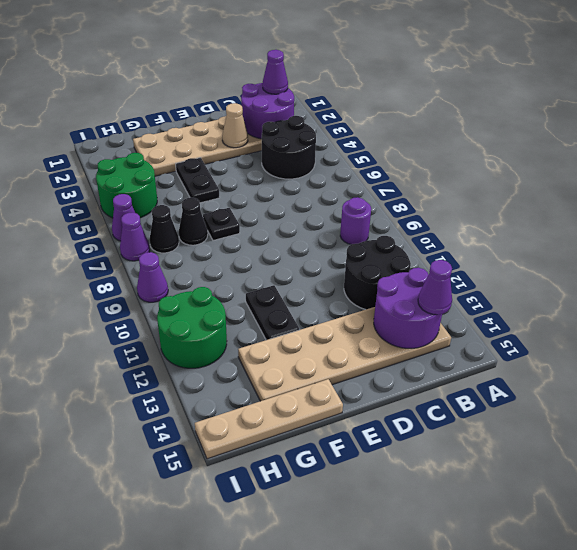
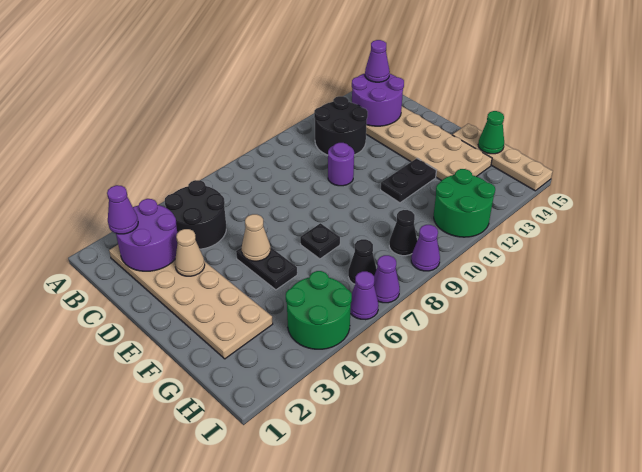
purple 1x1 round brick [340,197,371,245] -> purple 1x1 round brick moved to [328,143,354,186]
none -> tan 1x1 cone [242,214,270,261]
black 1x2 plate [176,158,220,203] -> black 1x2 plate turned to [236,247,297,290]
black 1x1 cone [179,198,208,245] -> black 1x1 cone moved to [389,210,417,256]
none -> green 1x1 cone [478,111,504,154]

